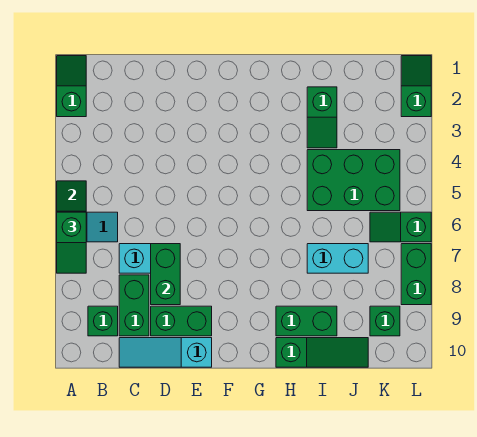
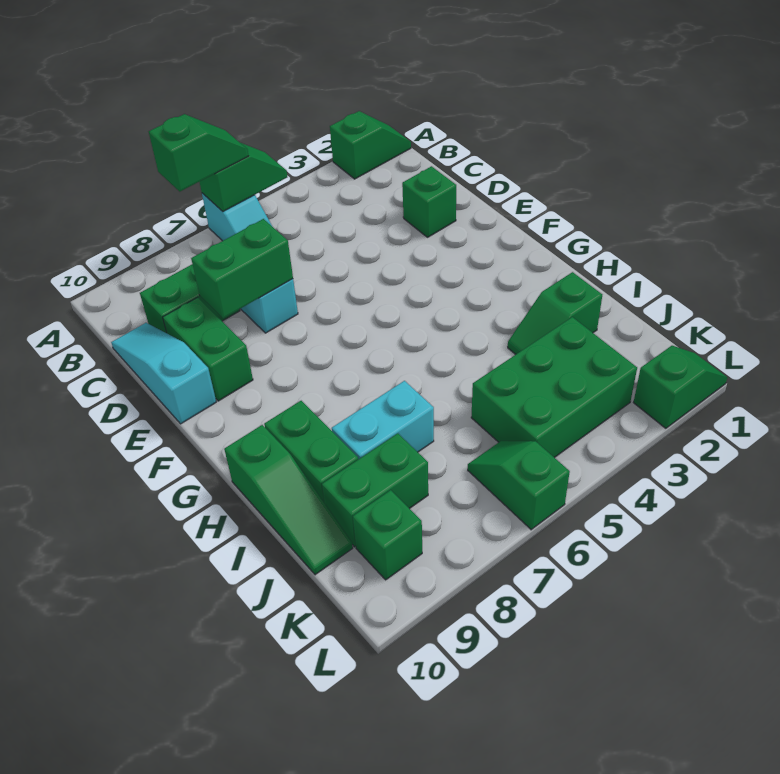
green 1x2 slope [57,212,86,273] -> green 1x2 slope turned to [149,114,249,191]
green 1x1 brick [88,306,118,336] -> green 1x1 brick moved to [402,166,456,237]
green 2x3 brick [307,150,400,211] -> green 2x3 brick turned to [471,317,637,458]
cyan 1x2 brick [307,244,368,273] -> cyan 1x2 brick turned to [332,381,434,459]
green 1x2 brick [401,244,431,305] -> green 1x2 brick moved to [322,433,428,547]

